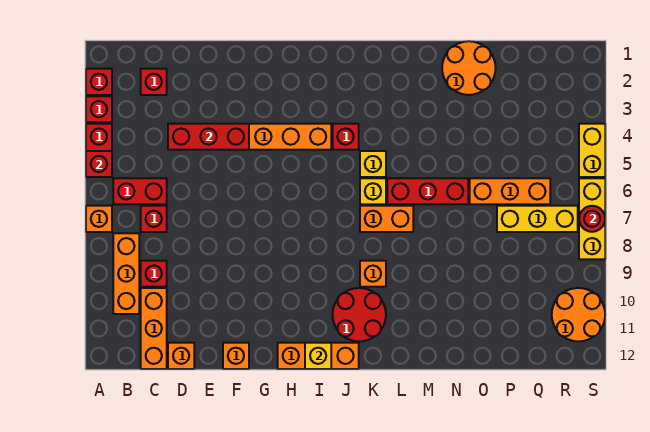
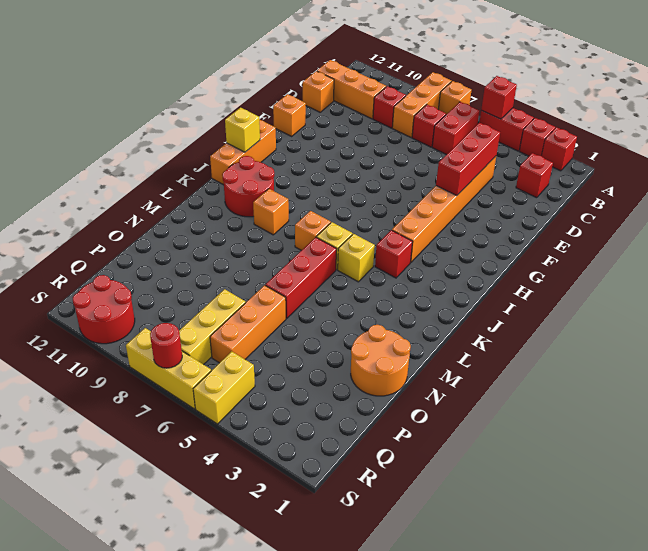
orange 1x3 brick [113,233,139,314] -> orange 1x3 brick turned to [392,72,451,137]
orange 1x2 brick [360,206,413,232] -> orange 1x1 brick [295,211,331,250]
orange 2x2 round brick [552,288,605,341] -> red 2x2 round brick [73,275,135,344]
yellow 1x2 brick [579,124,605,177] -> yellow 1x2 brick turned to [193,351,255,424]

